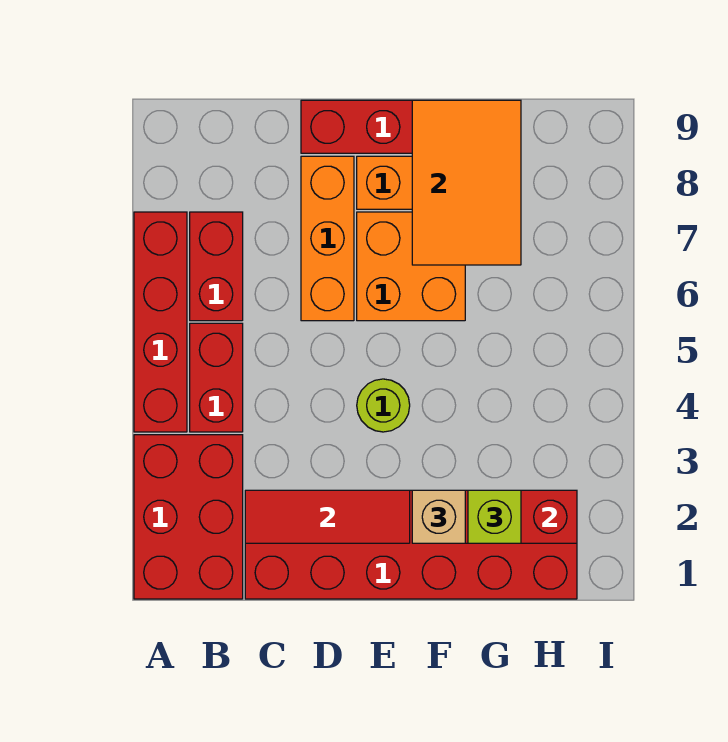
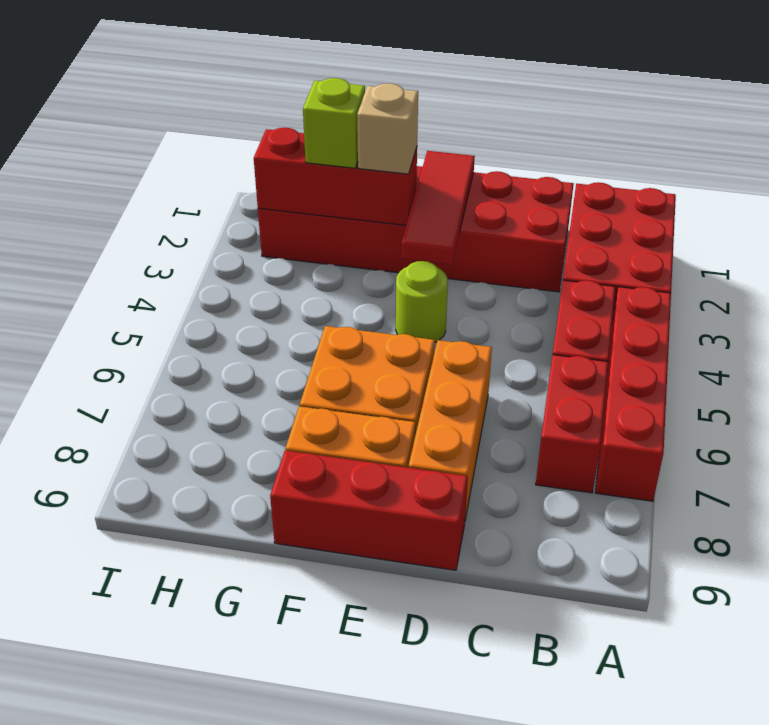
red 1x3 tile [245,490,410,543] -> red 1x3 tile turned to [401,151,475,265]
orange 2x3 tile [412,100,521,265] -> none

